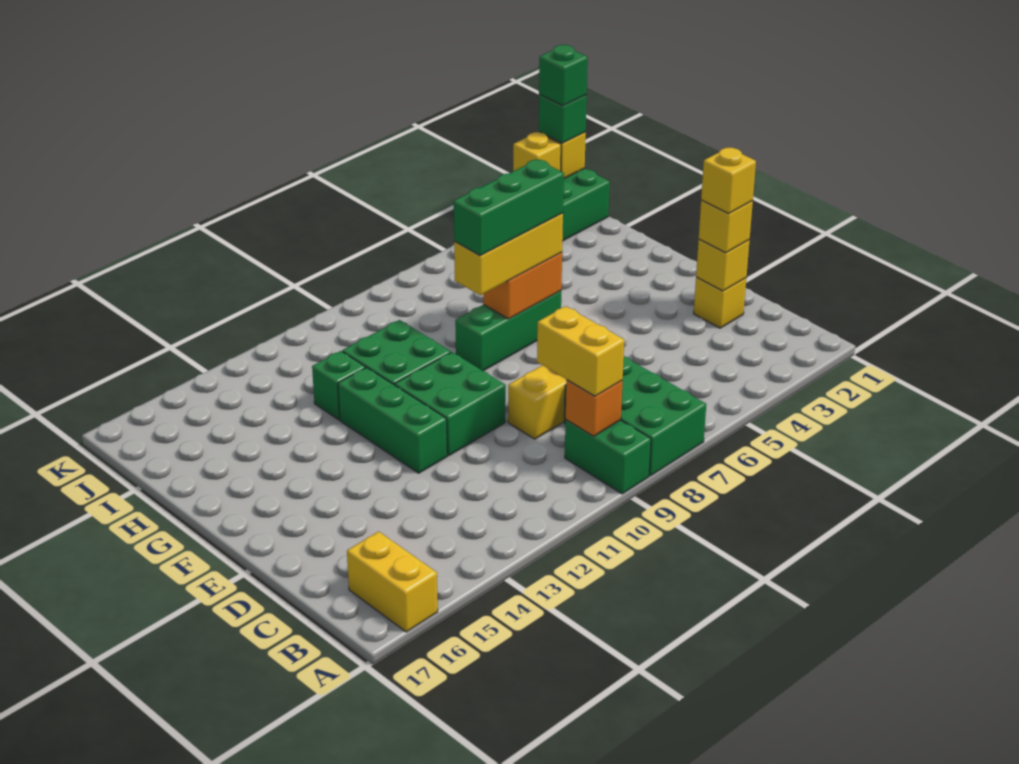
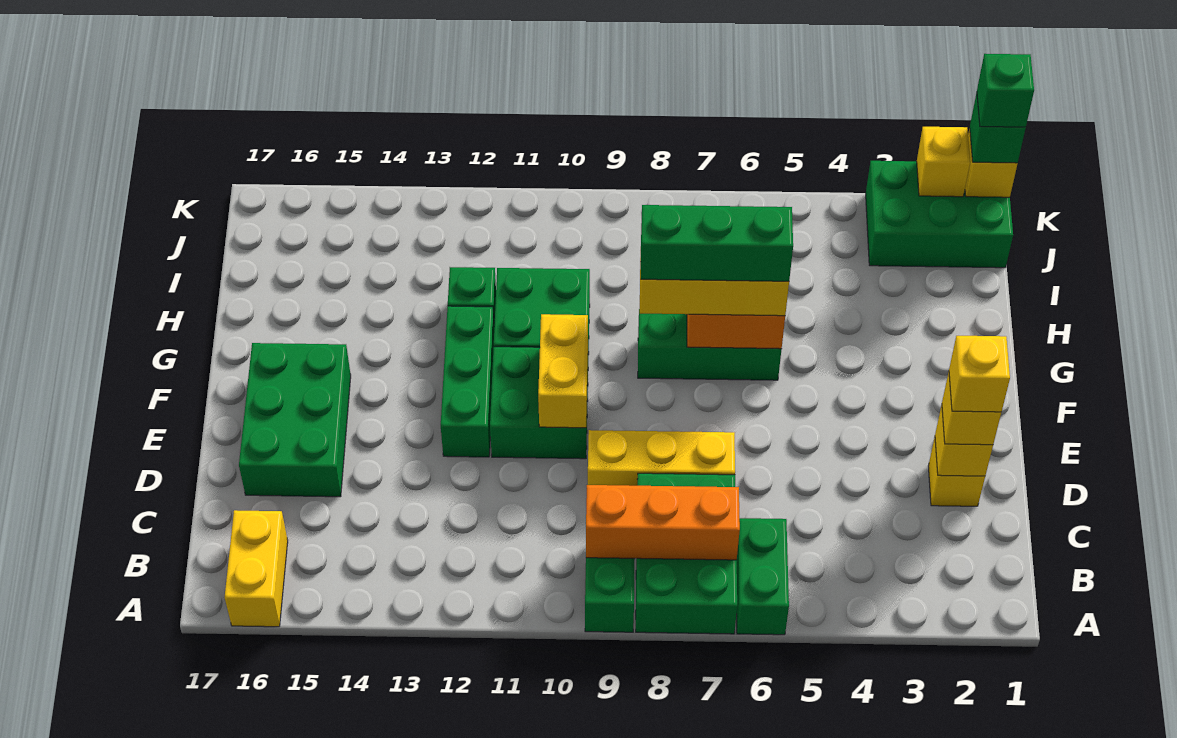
none -> green 1x2 brick [737,518,789,635]
orange 1x1 brick [566,380,623,436] -> orange 1x3 brick [586,485,740,560]
yellow 1x2 brick [537,306,624,396] -> yellow 1x2 brick moved to [538,314,588,428]
none -> green 2x3 brick [239,343,351,497]

